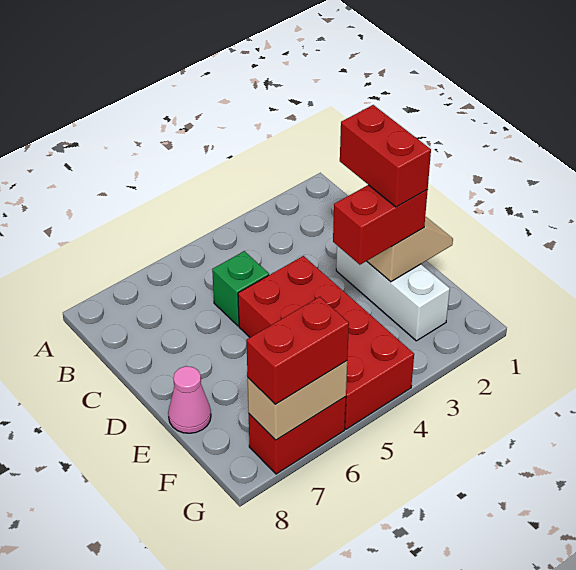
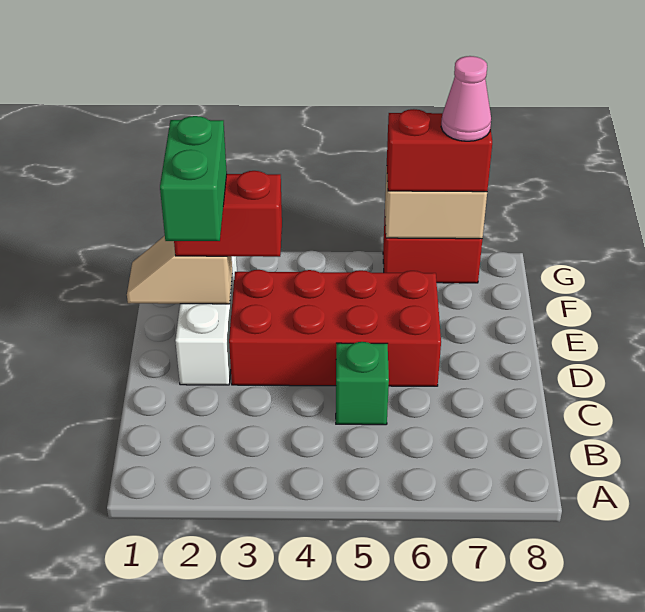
red 1x2 brick [340,105,431,207] -> green 1x2 brick [160,116,227,241]
red 2x4 brick [238,256,414,429] -> red 2x4 brick turned to [229,270,441,386]
pink 1x1 cone [168,366,211,433] -> pink 1x1 cone moved to [441,56,491,141]

